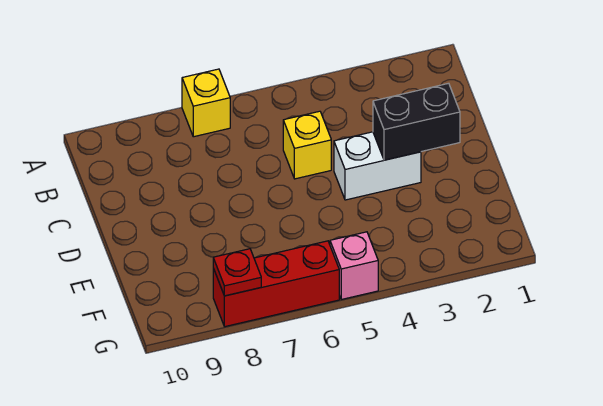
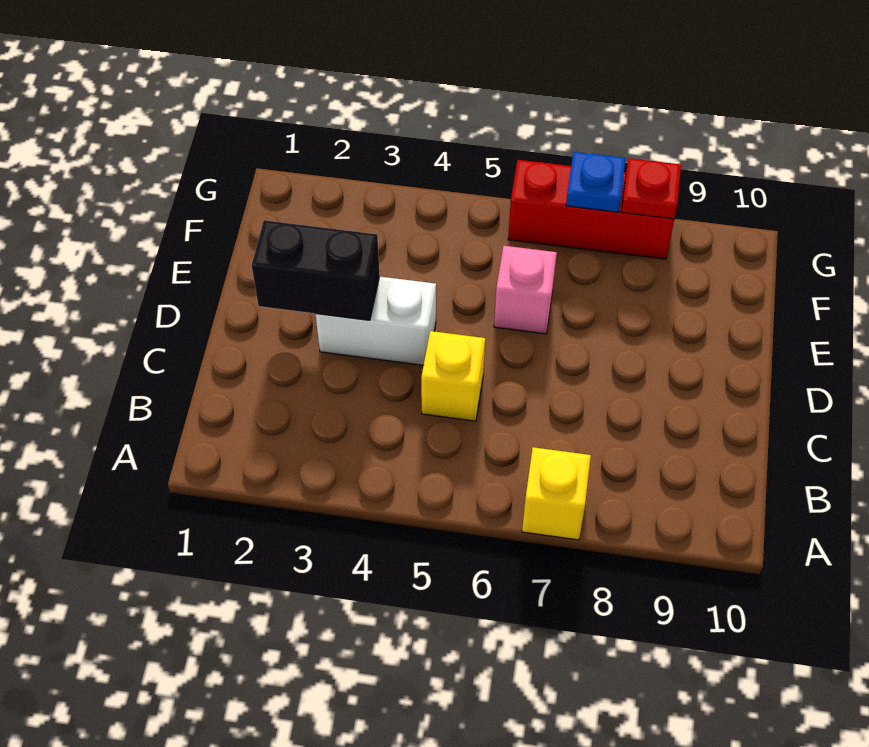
pink 1x1 brick [330,232,378,299] -> pink 1x1 brick moved to [494,246,557,334]
none -> blue 1x1 plate [566,152,626,212]

